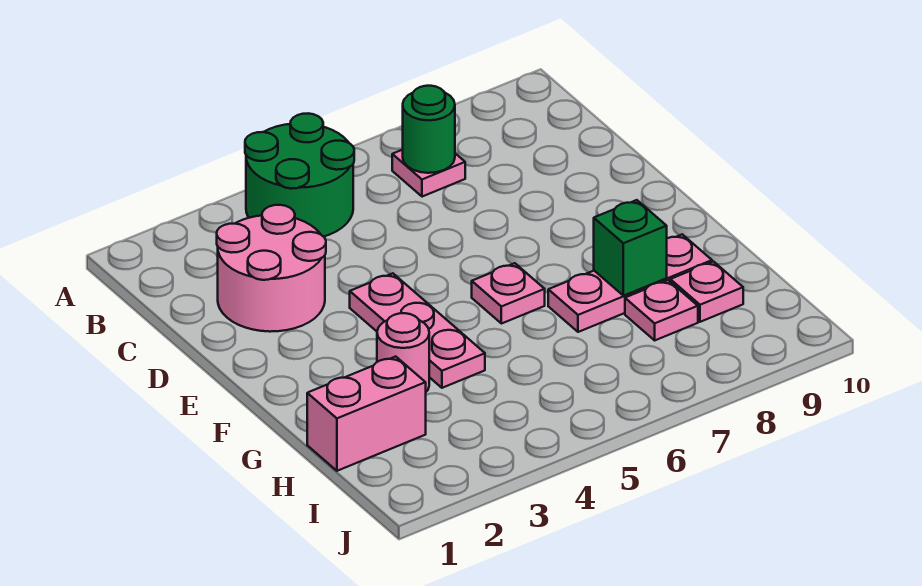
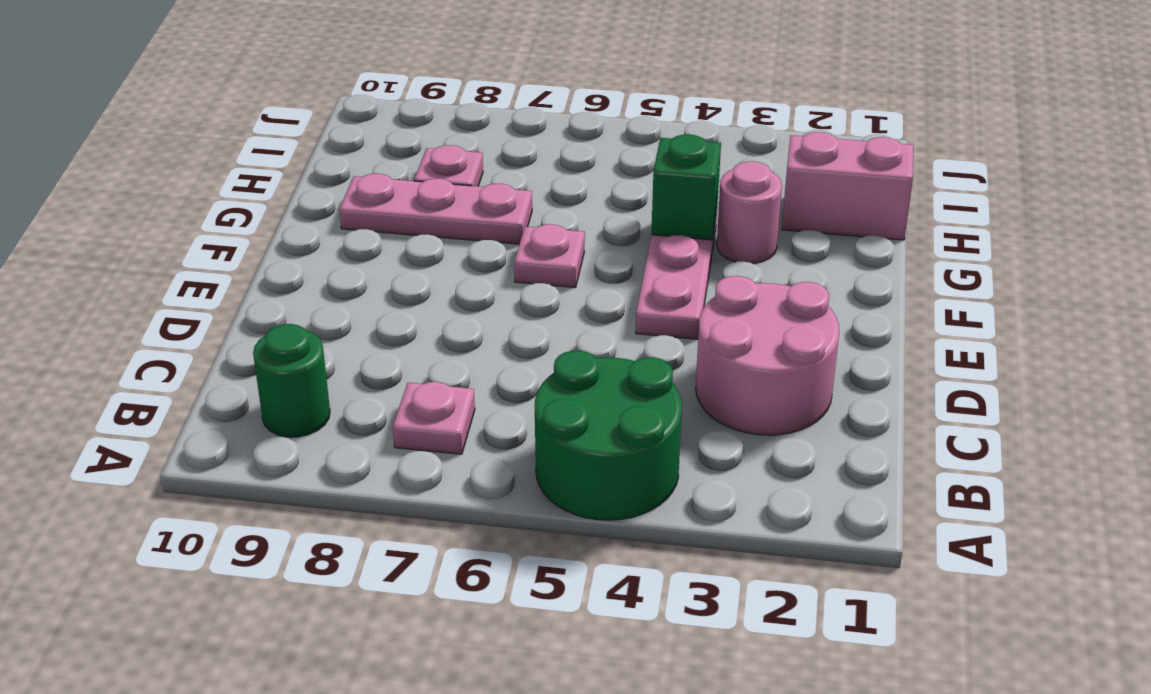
green 1x1 round brick [403,86,455,173] -> green 1x1 round brick moved to [253,324,330,437]
green 1x1 brick [594,200,667,296] -> green 1x1 brick moved to [651,134,721,240]
pink 1x1 plate [670,262,743,322] -> none

